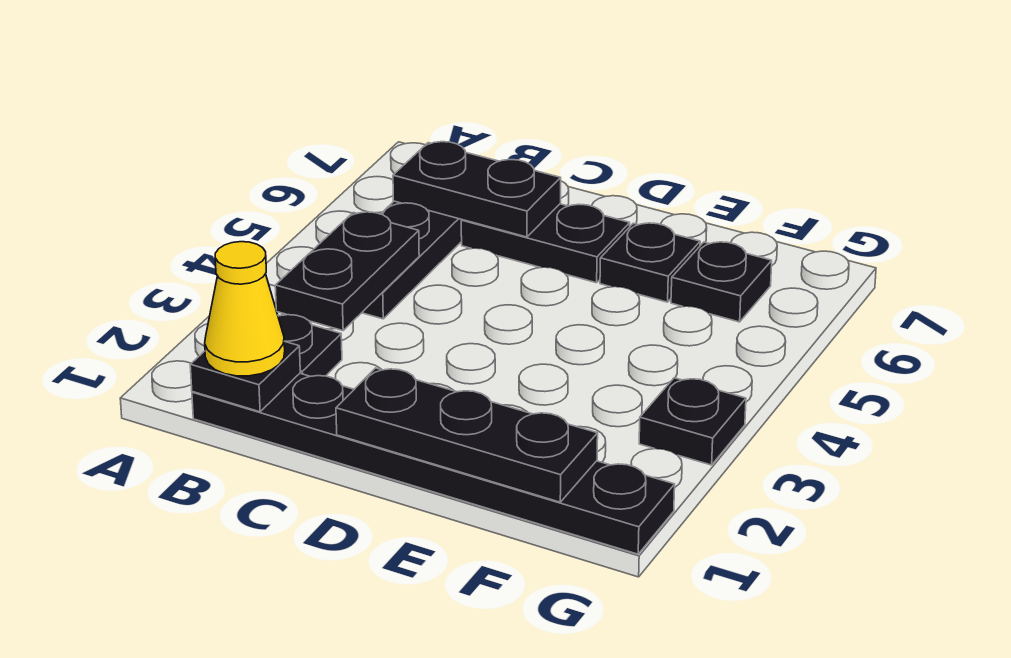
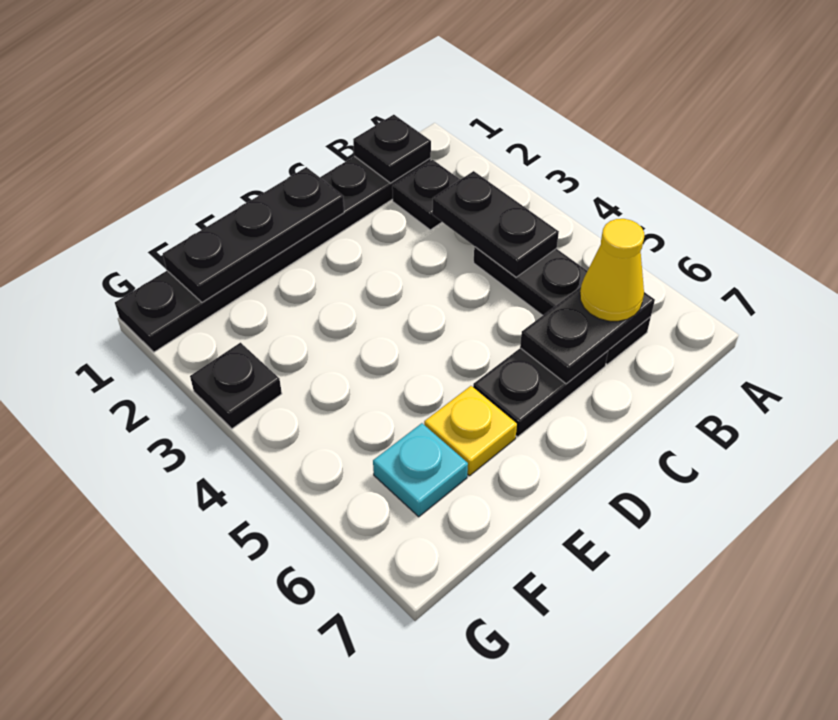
yellow 1x1 cone [205,242,285,376] -> yellow 1x1 cone moved to [580,219,644,321]
black 1x1 plate [600,223,700,302] -> yellow 1x1 plate [424,386,517,476]
black 1x1 plate [671,242,772,322] -> cyan 1x1 plate [373,423,468,517]

